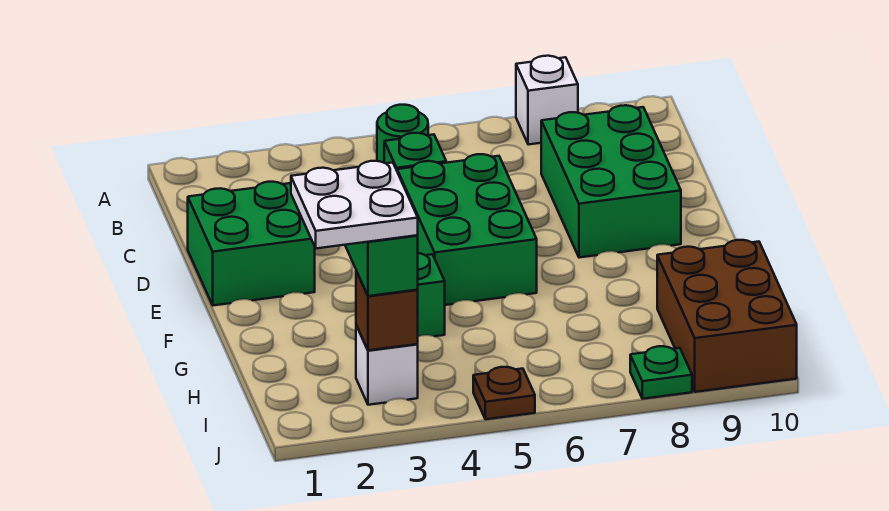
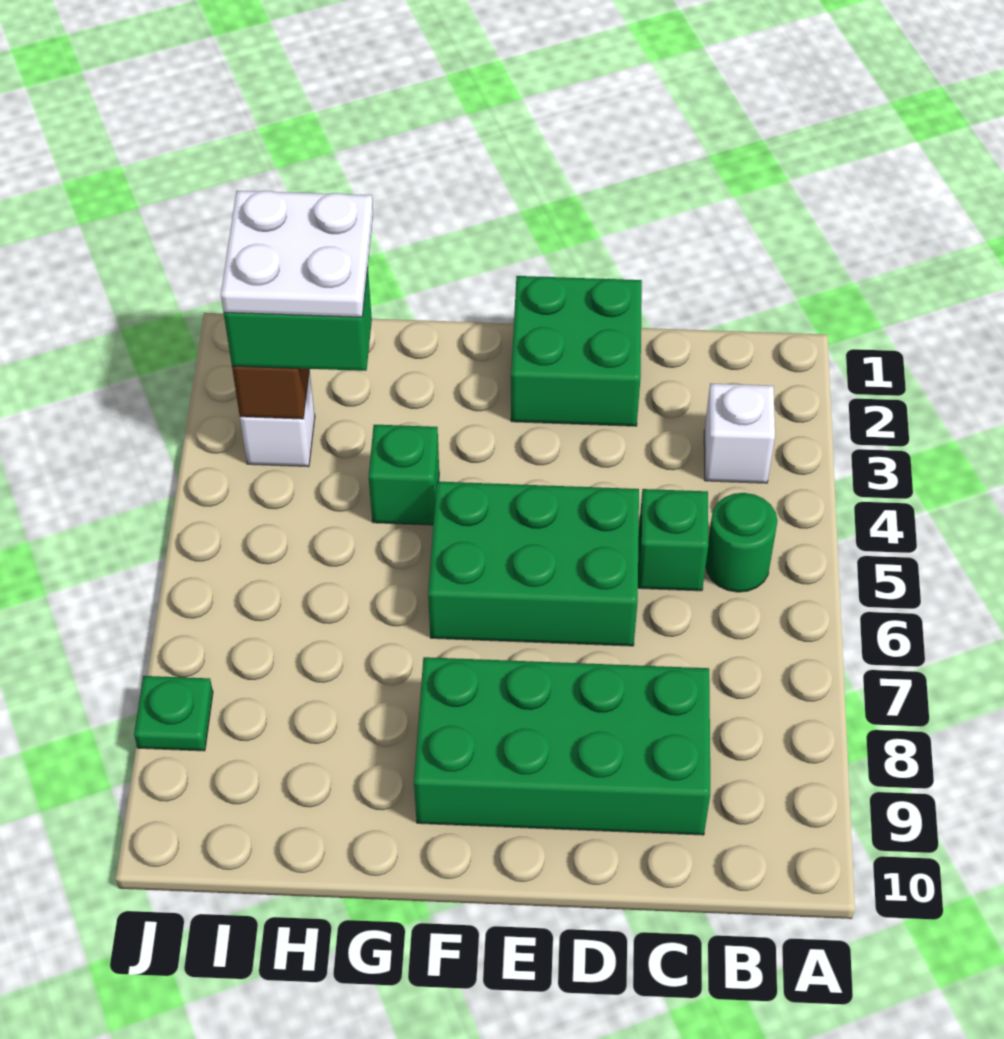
white 1x1 brick [516,56,578,145] -> white 1x1 brick moved to [704,383,775,483]
green 2x3 brick [541,105,681,258] -> green 2x4 brick [414,657,710,835]
brown 2x3 brick [657,240,797,392] -> none
brown 1x1 plate [473,367,535,419] -> none

